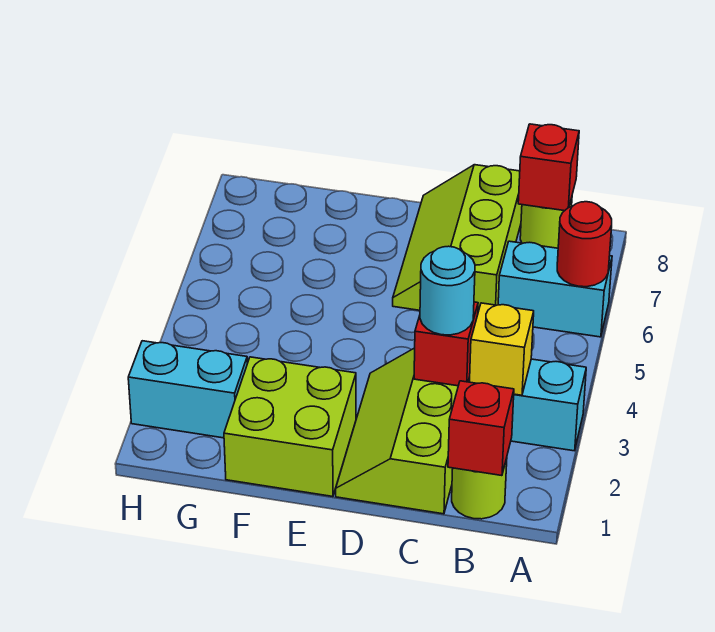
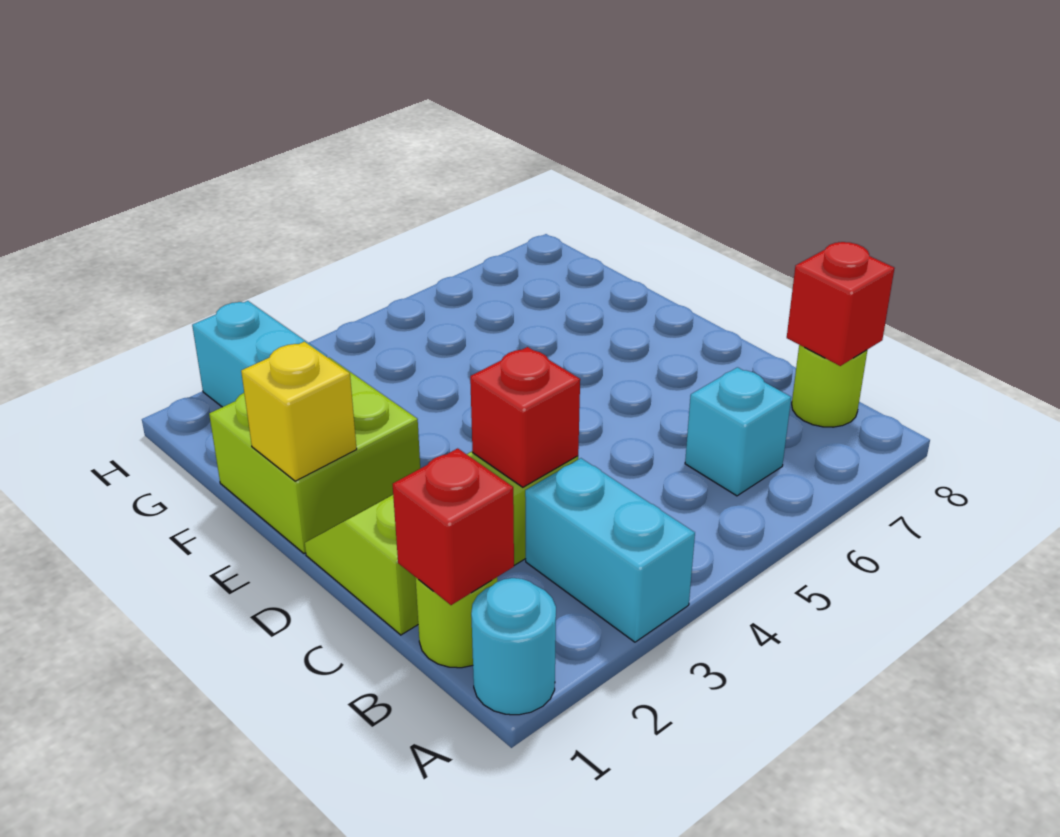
cyan 1x2 brick [498,241,612,337] -> cyan 1x1 brick [685,367,791,496]
red 1x1 round brick [557,202,612,287] -> none
yellow 1x1 brick [470,303,534,395] -> yellow 1x1 brick moved to [241,342,357,481]
cyan 1x1 round brick [420,246,475,335] -> cyan 1x1 round brick moved to [471,578,556,715]
lime 2x3 slope [393,165,522,312] -> none

